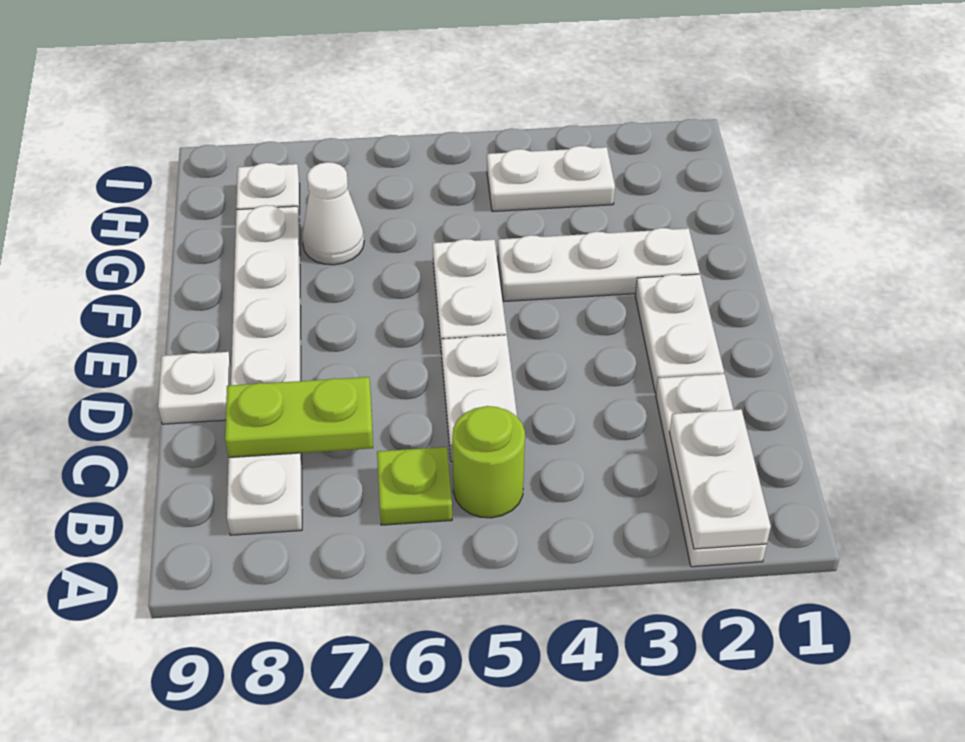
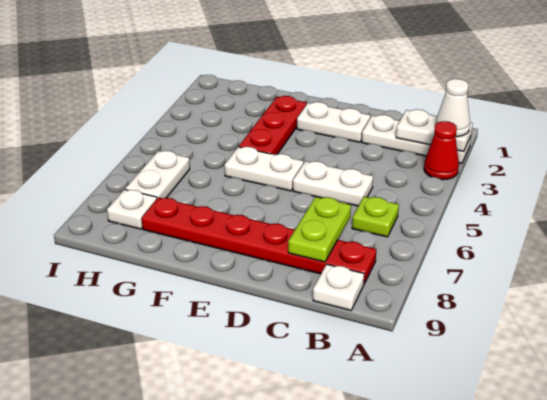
none -> red 1x1 cone [424,121,459,180]
lime 1x1 round brick [452,406,525,518] -> none
white 1x6 plate [227,205,302,535] -> red 1x6 plate [142,197,377,284]
white 1x1 plate [158,352,231,424] -> white 1x1 plate moved to [313,264,364,310]
white 1x3 plate [498,228,700,301] -> red 1x3 plate [239,96,307,155]
white 1x1 cone [302,162,364,265] -> white 1x1 cone moved to [436,79,470,137]
white 1x2 plate [487,146,615,212] -> white 1x2 plate moved to [125,151,190,198]

